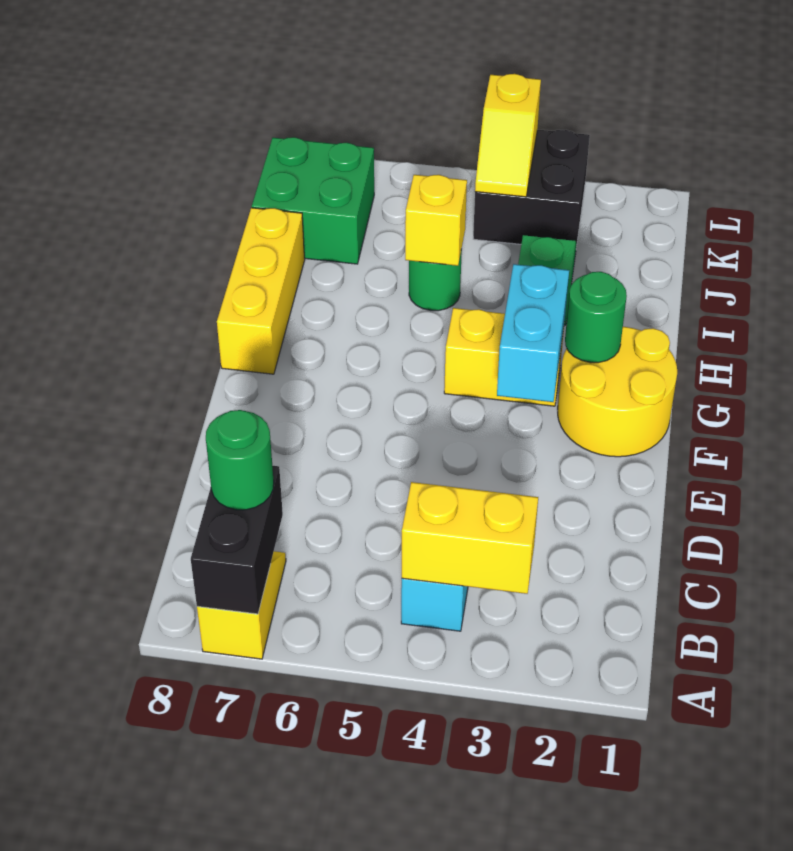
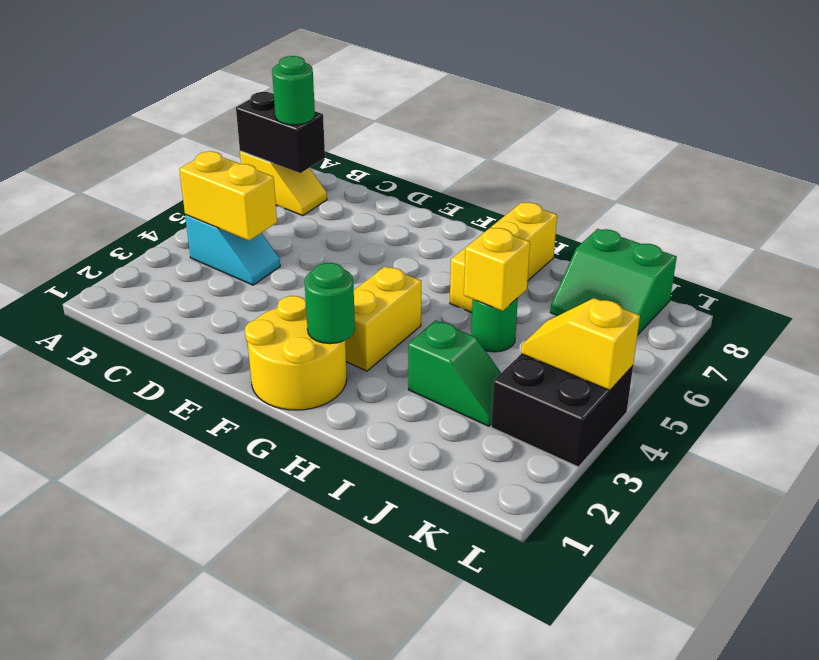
yellow 1x2 brick [402,482,538,594] -> yellow 1x2 brick turned to [179,151,277,241]
cyan 1x2 brick [497,264,569,402] -> none
yellow 1x3 brick [217,208,305,374] -> yellow 1x3 brick turned to [450,202,557,313]
green 2x2 brick [252,137,374,264] -> green 2x2 slope [550,229,677,335]

